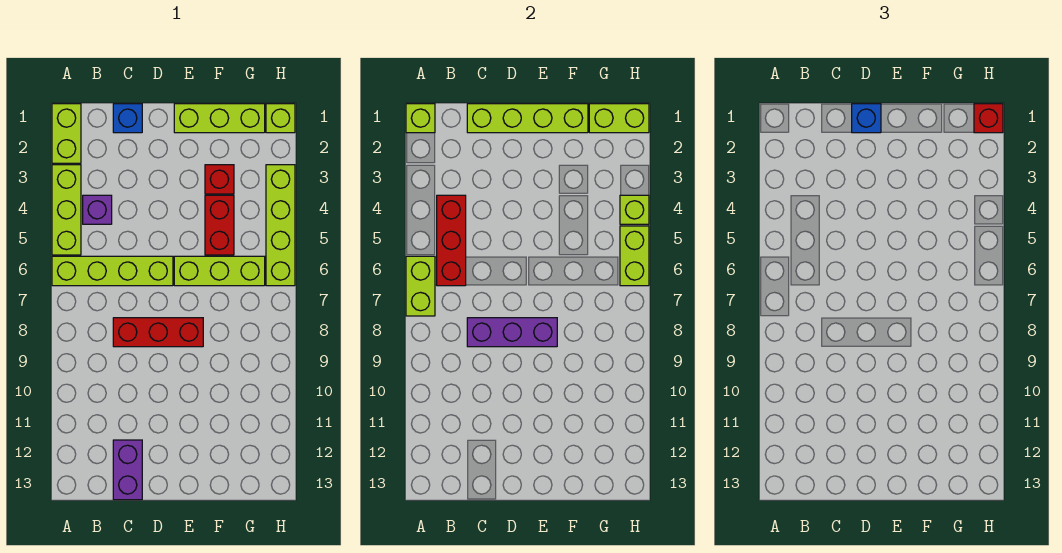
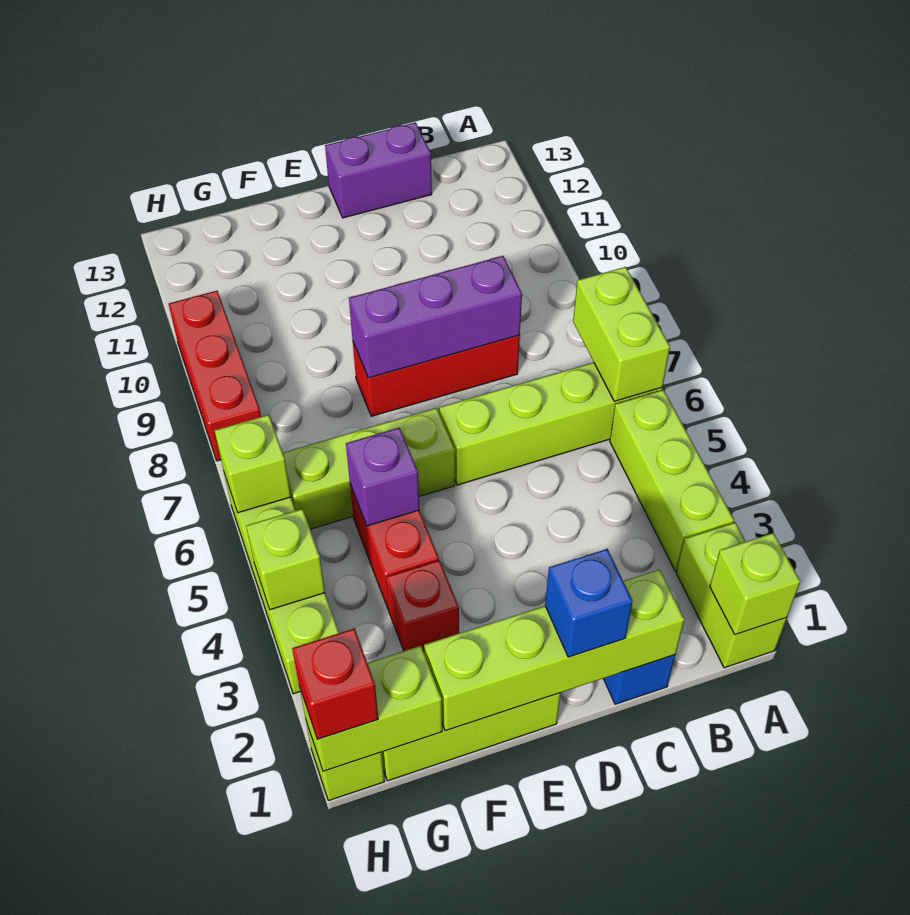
purple 1x1 brick [83,195,112,224] -> purple 1x1 brick moved to [346,428,419,526]
red 1x3 brick [437,195,466,286] -> red 1x3 brick moved to [169,291,261,461]
purple 1x2 brick [113,440,142,500] -> purple 1x2 brick turned to [325,122,432,218]
lime 1x2 brick [620,226,649,286] -> lime 1x1 brick [215,415,291,513]

